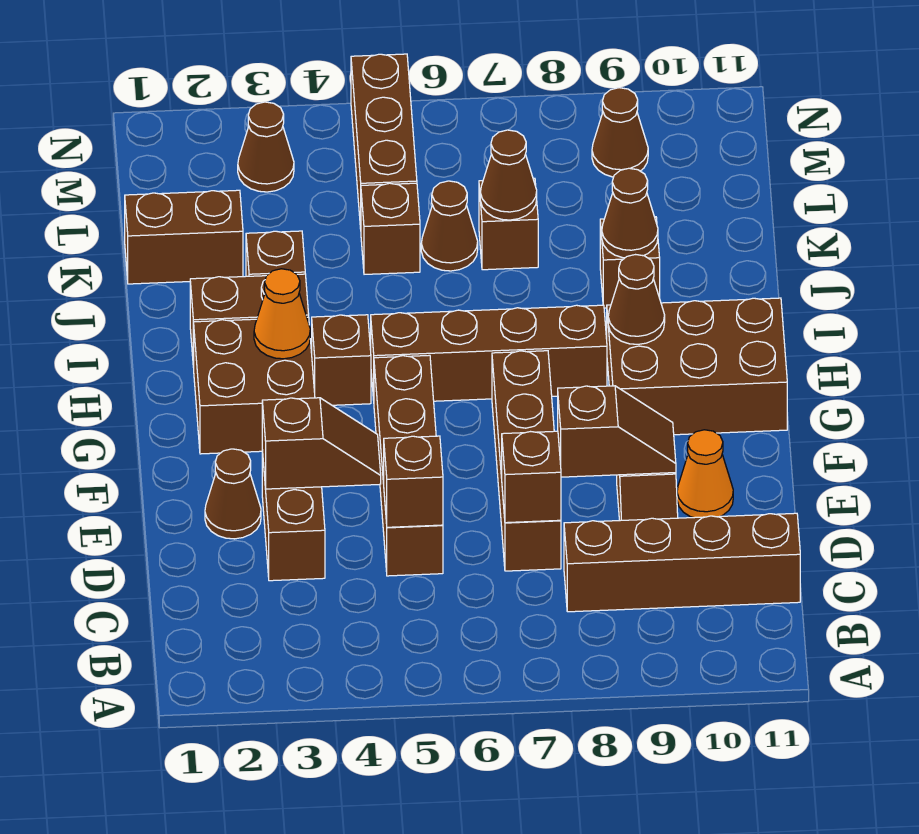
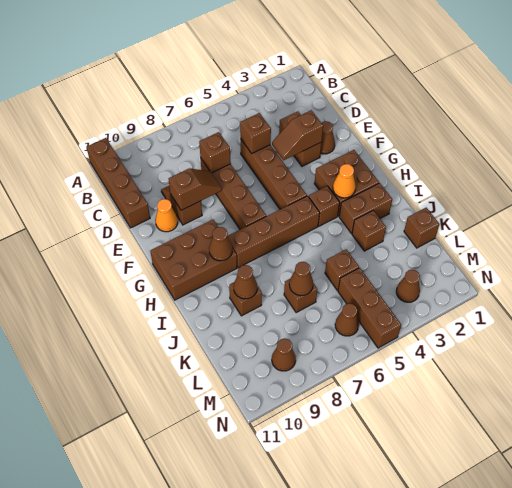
brown 1x4 brick [564,513,800,612] -> brown 1x4 brick turned to [87,138,150,228]
brown 1x2 slope [558,386,676,477] -> brown 1x2 slope turned to [169,168,222,210]
brown 1x2 brick [125,190,243,284] -> brown 1x1 brick [404,208,440,248]
brown 1x1 cone [421,181,478,271] -> brown 1x1 cone moved to [335,303,359,336]

